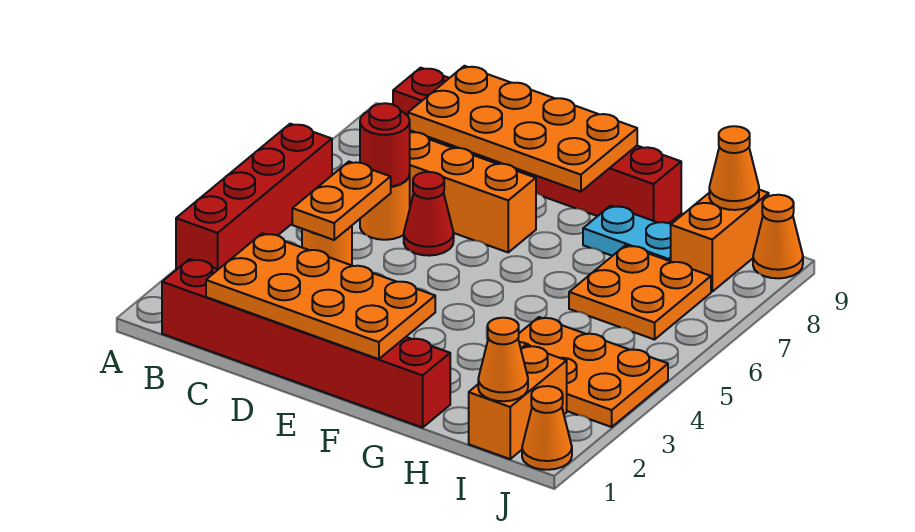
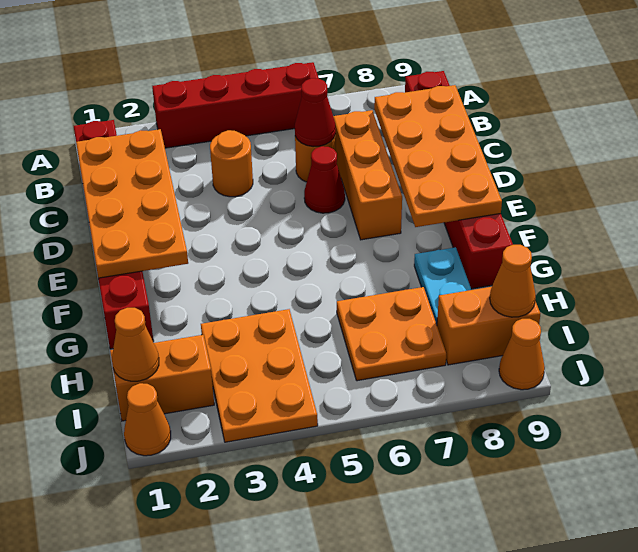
orange 1x2 plate [292,162,391,240] -> none
red 1x1 round brick [360,103,410,186] -> red 1x1 cone [295,78,336,147]

